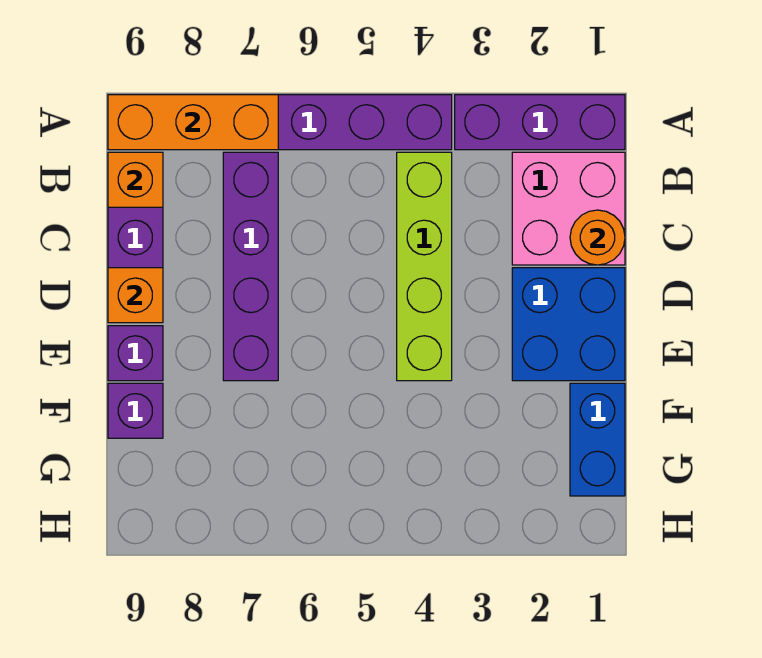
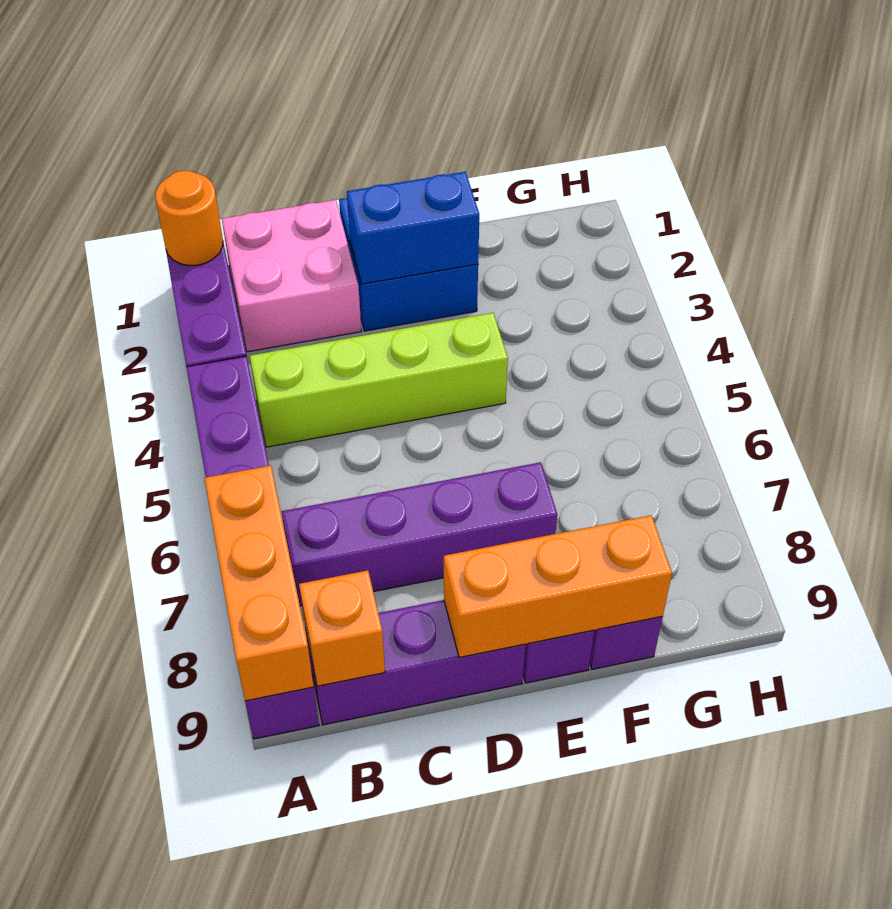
orange 1x1 round brick [570,210,625,265] -> orange 1x1 round brick moved to [155,171,223,266]
orange 1x1 brick [108,268,163,323] -> orange 1x3 brick [444,515,672,657]
blue 1x2 brick [570,383,625,496] -> blue 1x2 brick moved to [347,172,479,284]

